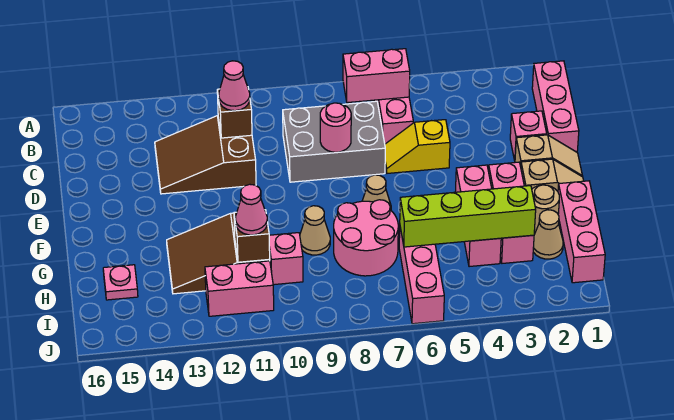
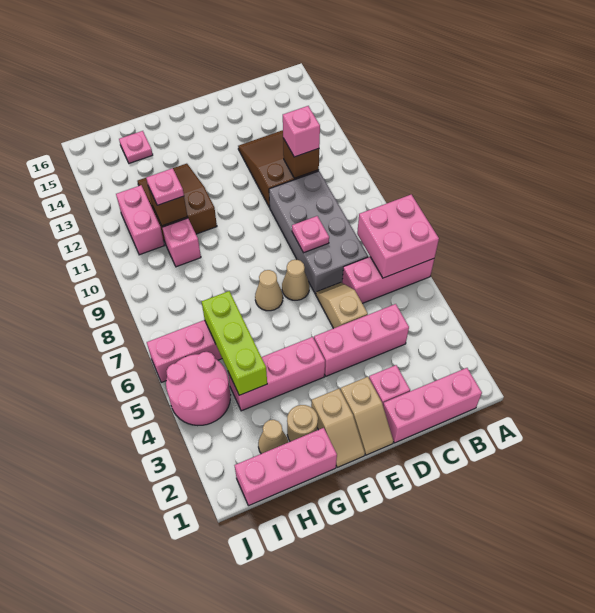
pink 1x2 brick [343,49,410,103] -> pink 2x2 brick [357,195,439,278]
grey 2x3 brick [283,101,385,182] -> grey 2x4 brick [269,171,368,294]
pink 1x1 cone [219,61,250,111] -> pink 1x1 brick [283,106,320,157]
yellow 1x2 slope [385,120,450,173] -> tan 1x2 slope [316,282,368,328]
pink 1x1 round brick [320,103,351,152] -> pink 1x1 plate [292,216,329,253]
pink 1x3 brick [488,162,534,263] -> pink 1x3 brick moved to [314,304,409,376]
pink 2x2 round brick [334,200,398,276] -> pink 2x2 round brick moved to [166,352,230,426]
tan 1x1 cone [300,206,330,255] -> tan 1x1 cone moved to [282,260,309,300]
lime 1x4 brick [400,186,536,247] -> lime 1x3 brick [202,291,267,395]
pink 1x1 cone [236,184,267,235] -> pink 1x1 plate [146,168,184,205]

